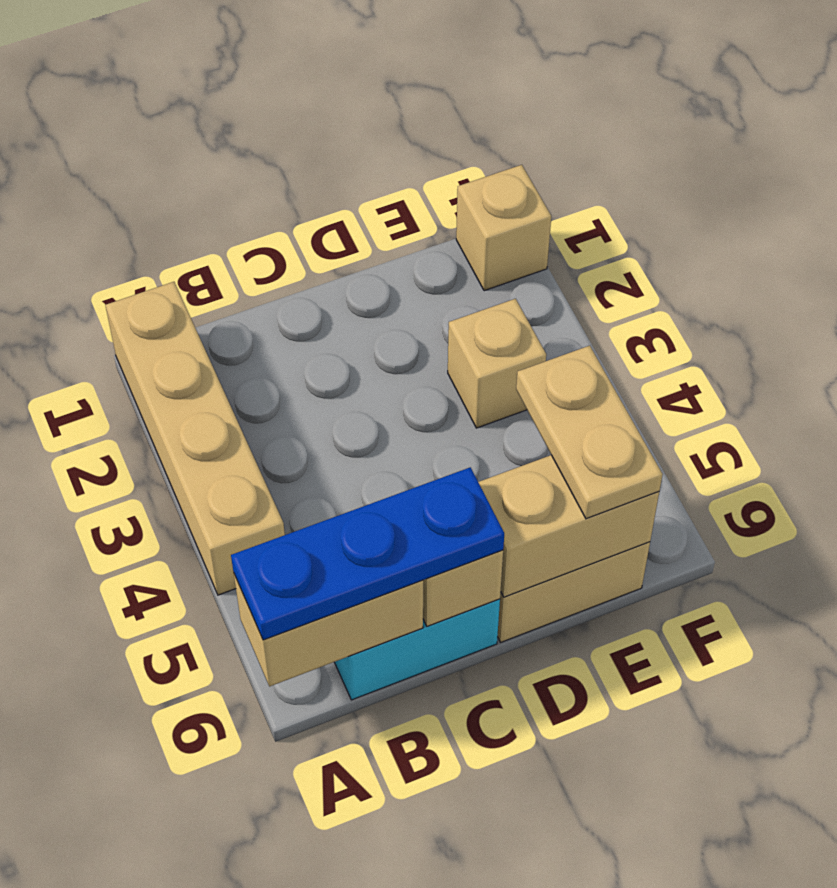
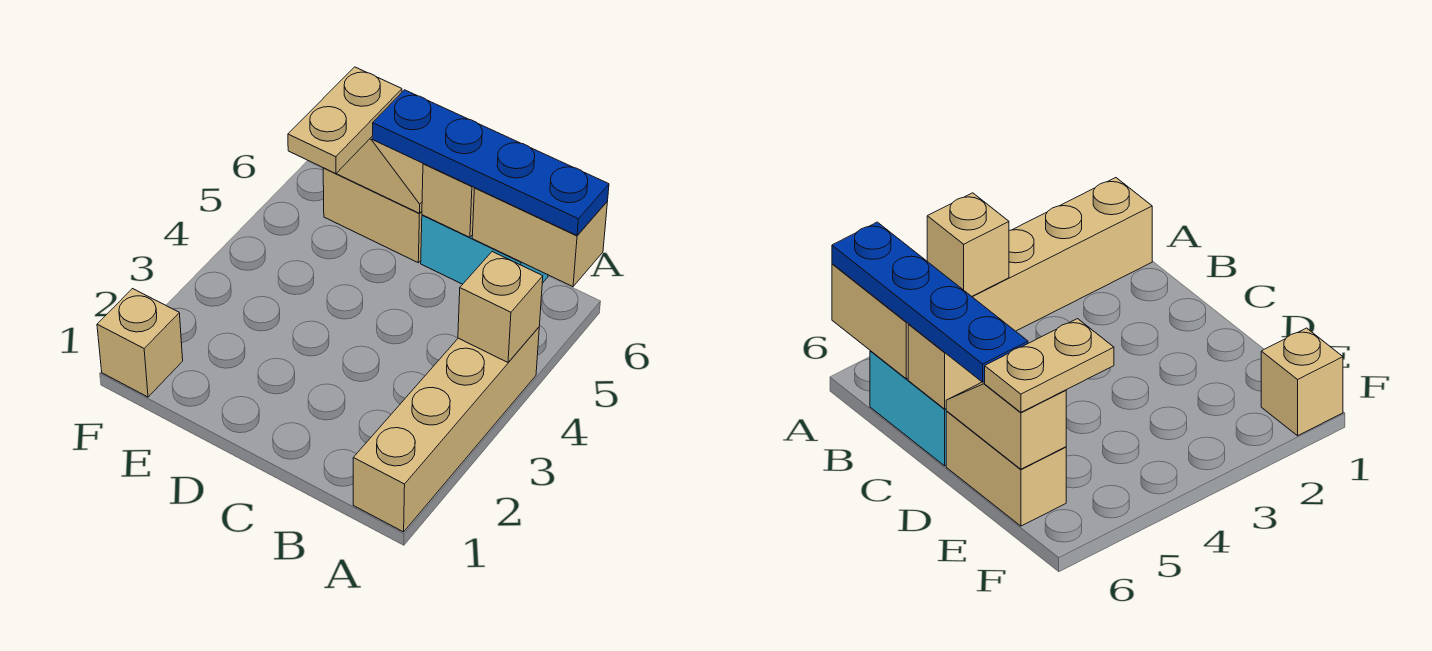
blue 1x3 plate [231,467,504,640] -> blue 1x4 plate [372,90,609,235]
tan 1x2 brick [478,455,659,597] -> tan 1x2 slope [336,137,423,213]
tan 1x1 brick [448,299,546,428] -> tan 1x1 brick moved to [458,252,543,362]

